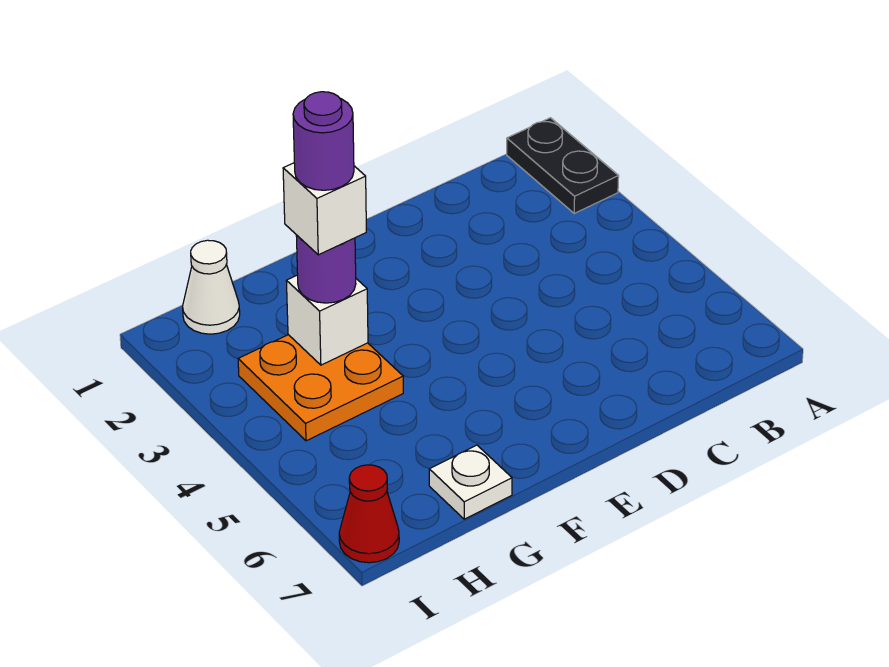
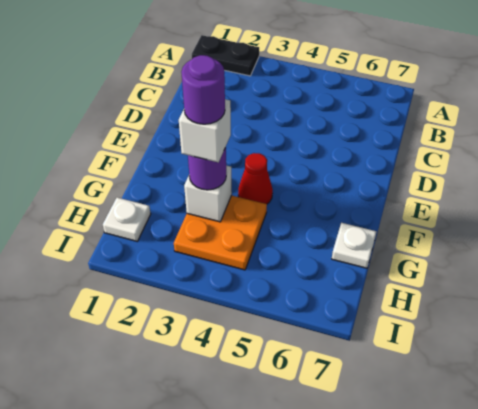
white 1x1 cone [183,240,240,334] -> white 1x1 plate [103,198,151,241]
red 1x1 cone [339,465,399,563] -> red 1x1 cone moved to [238,153,273,204]

